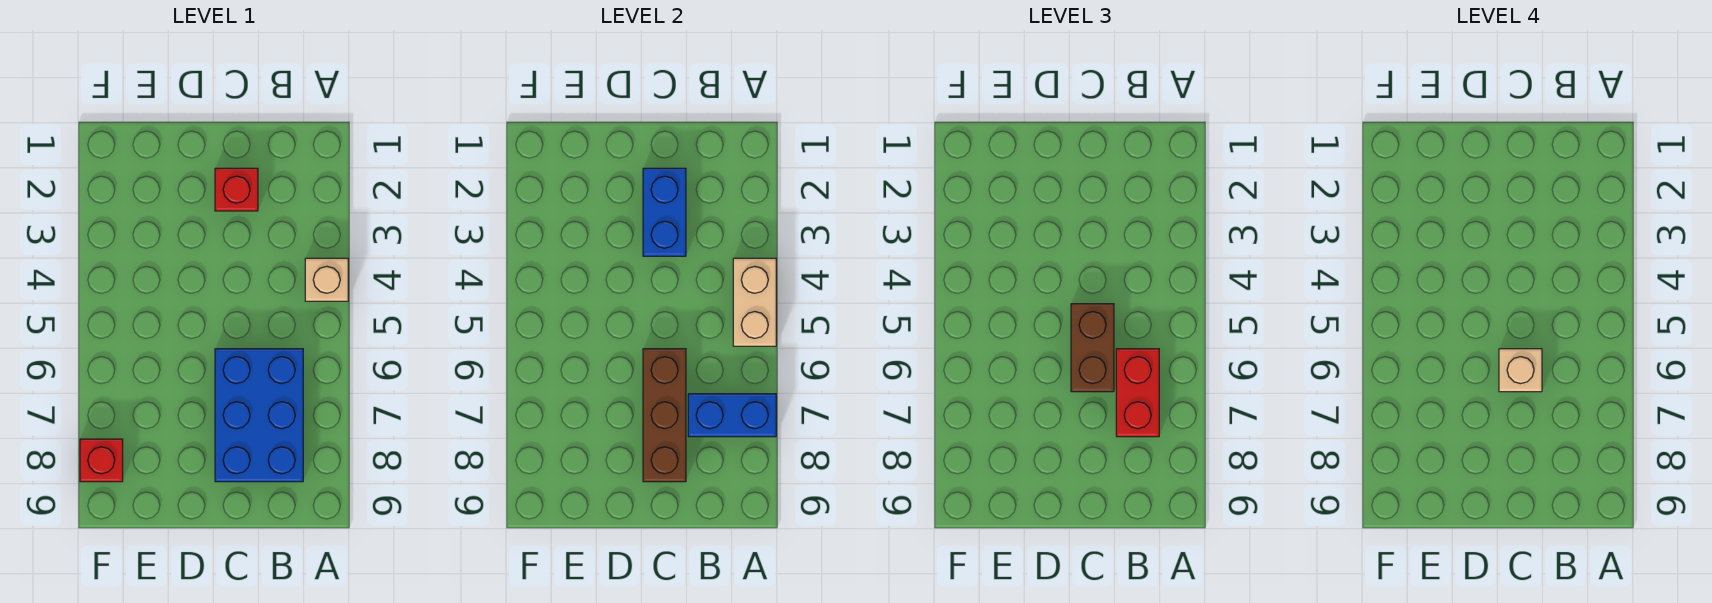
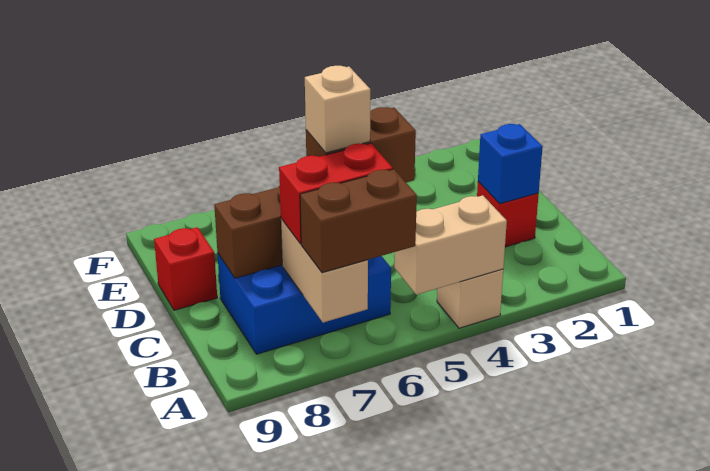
none -> brown 1x2 brick [300,169,417,273]
blue 1x2 brick [688,394,776,437] -> tan 1x2 brick [281,219,368,323]
blue 1x2 brick [643,168,686,256] -> blue 1x1 brick [478,124,543,204]
red 1x1 brick [80,439,123,482] -> red 1x1 brick moved to [154,227,217,310]

